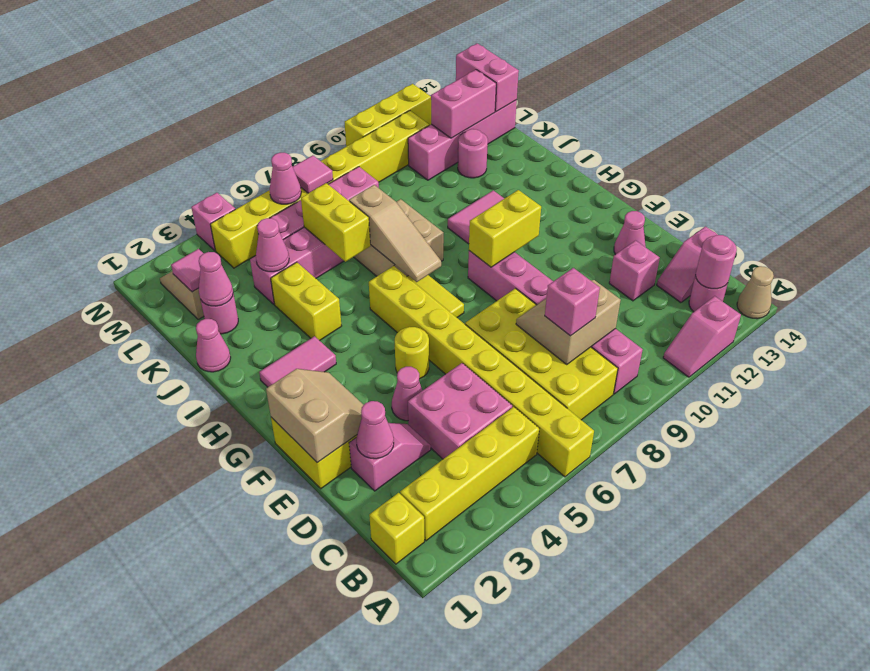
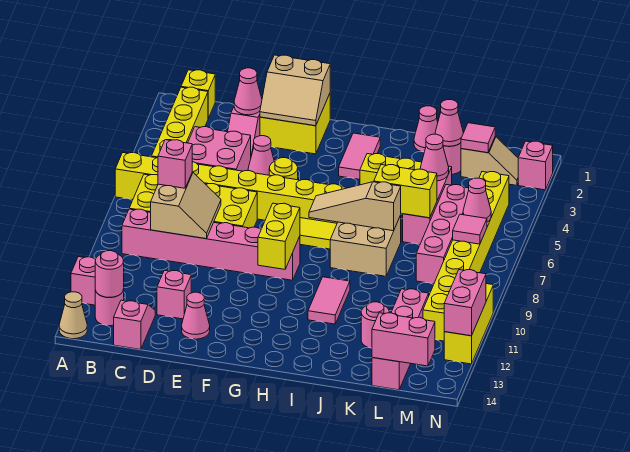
pink 1x2 brick [431,70,496,138] -> pink 1x2 brick moved to [444,270,486,336]
pink 1x1 brick [191,193,235,250] -> pink 1x1 brick moved to [518,141,553,190]

